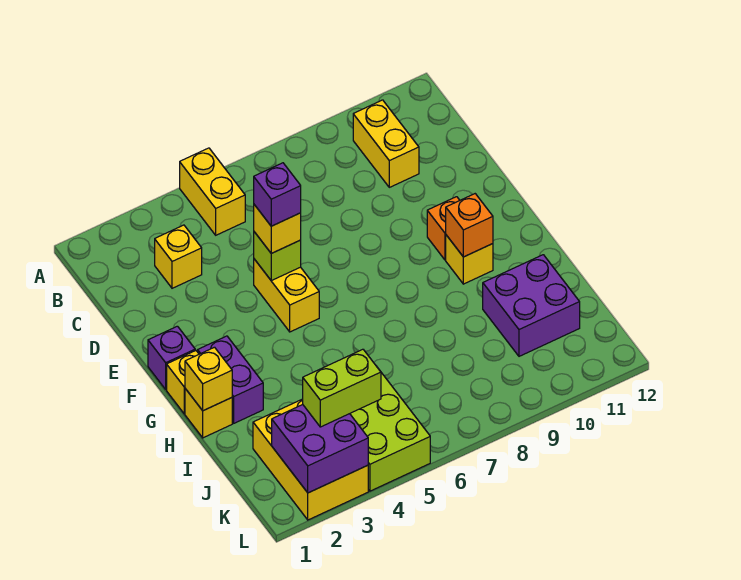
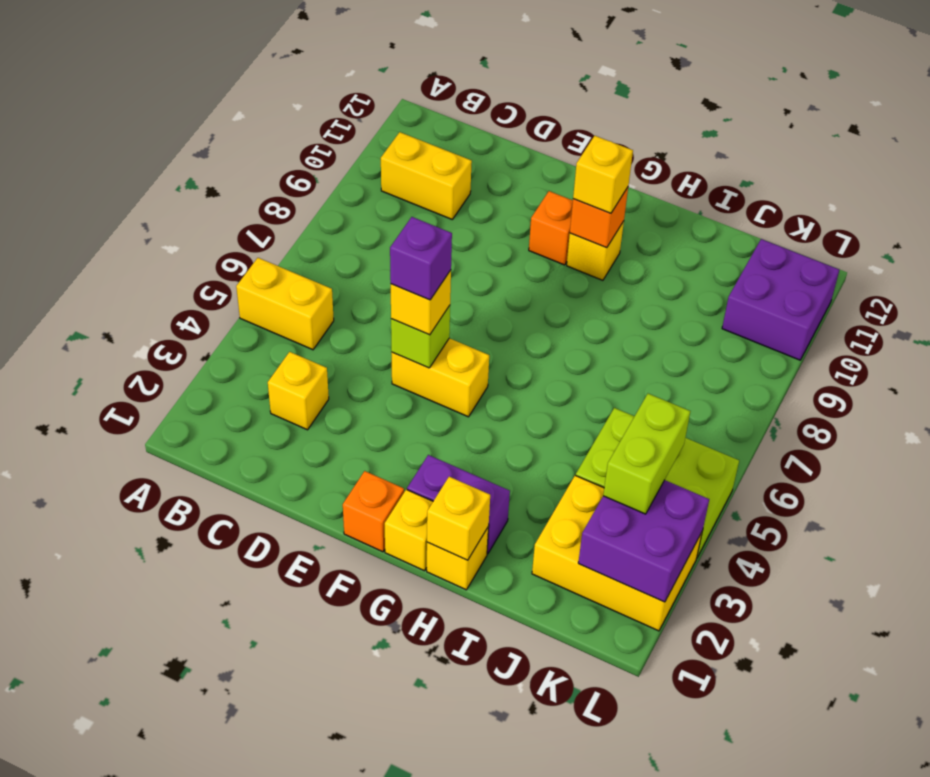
purple 1x1 brick [148,326,195,389] -> orange 1x1 brick [343,471,404,552]
none -> yellow 1x1 brick [573,136,633,213]
purple 2x2 brick [483,255,580,356] -> purple 2x2 brick moved to [722,239,839,360]

